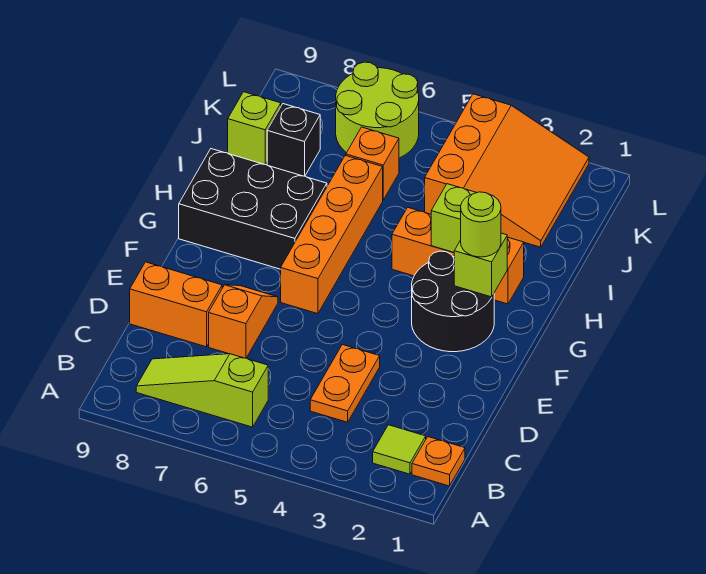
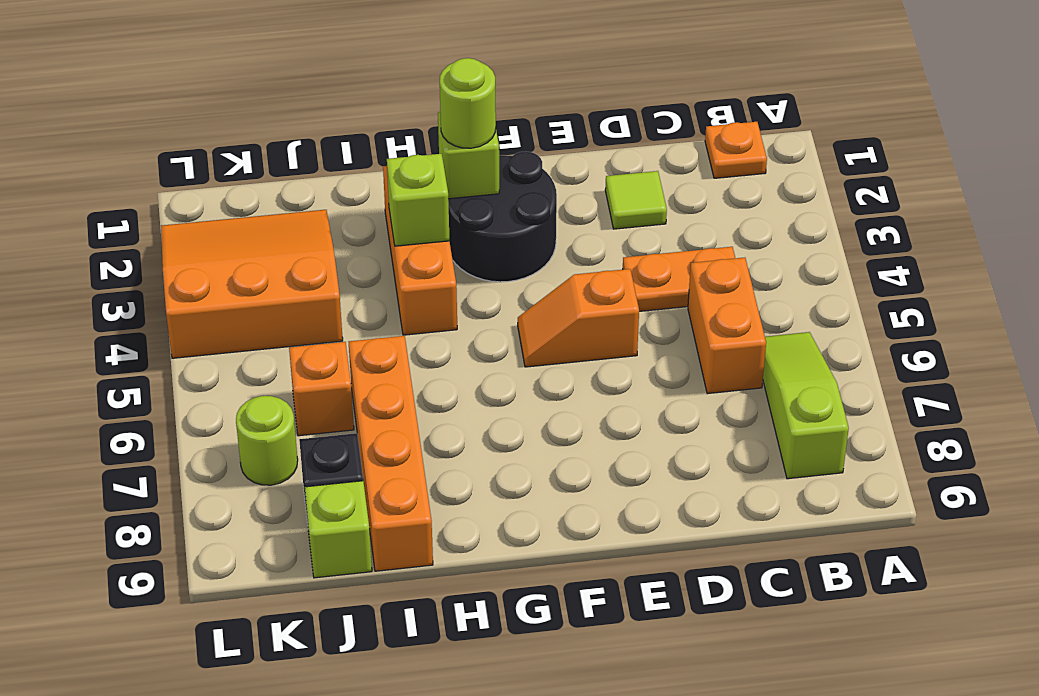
lime 1x1 tile [373,425,426,474] -> lime 1x1 tile moved to [605,171,667,229]
lime 1x3 slope [136,354,268,427] -> lime 1x3 slope turned to [763,332,849,479]
orange 1x2 slope [209,285,278,358] -> orange 1x2 slope moved to [518,269,639,367]
orange 1x2 brick [130,262,222,347] -> orange 1x2 brick moved to [688,258,766,394]
orange 1x4 brick [281,155,383,314] -> orange 1x4 brick turned to [349,336,433,571]
black 2x3 brick [179,149,327,269] -> none
lime 2x2 round brick [336,62,419,158] -> lime 1x1 round brick [236,396,298,485]

